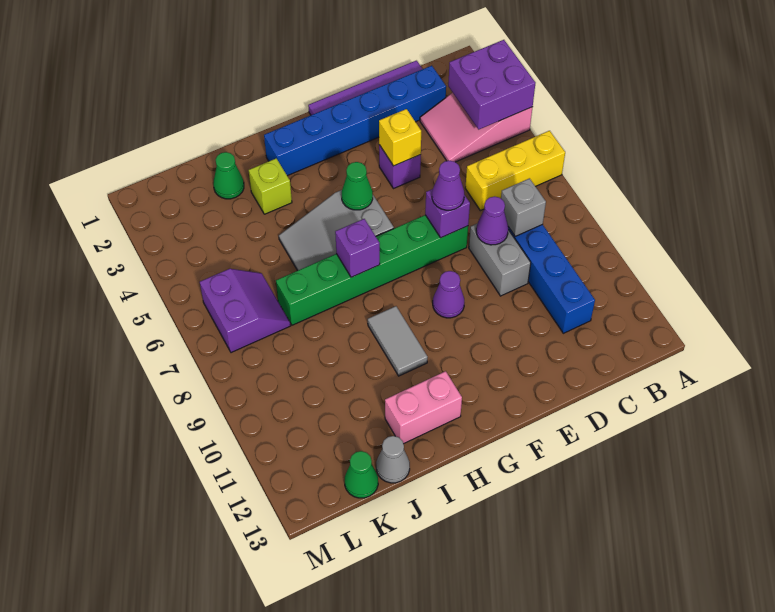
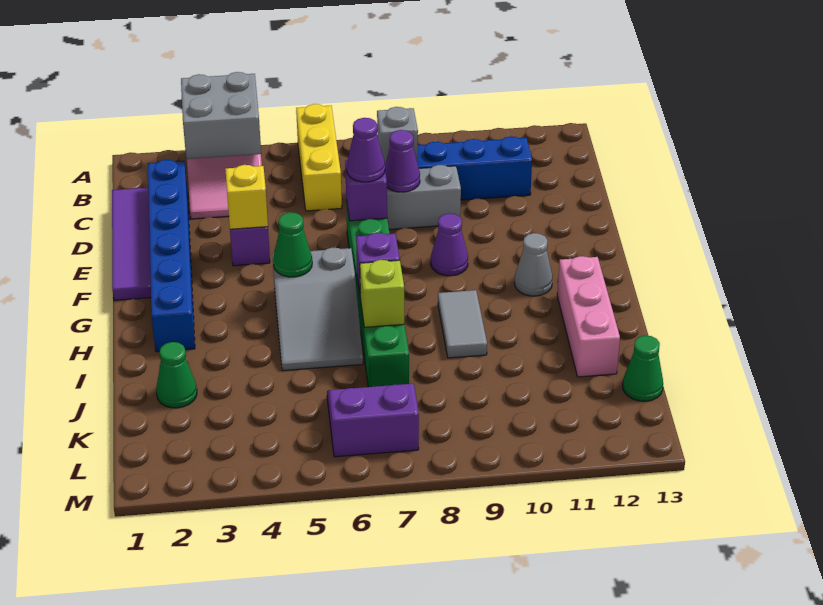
purple 2x2 brick [448,40,535,129] -> grey 2x2 brick [181,72,261,159]
grey 1x2 tile [368,306,428,376] -> grey 1x2 tile turned to [438,290,487,358]
pink 1x2 brick [385,371,462,444] -> pink 1x3 brick [557,256,620,377]
lime 1x1 brick [249,158,292,214] -> lime 1x1 brick moved to [360,260,404,327]
grey 1x1 cone [376,436,410,483] -> grey 1x1 cone moved to [515,233,552,296]

